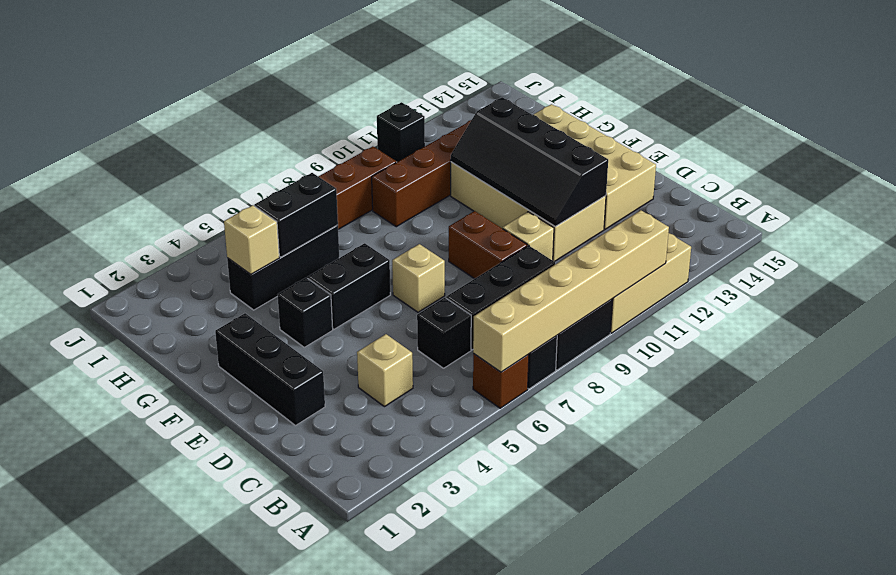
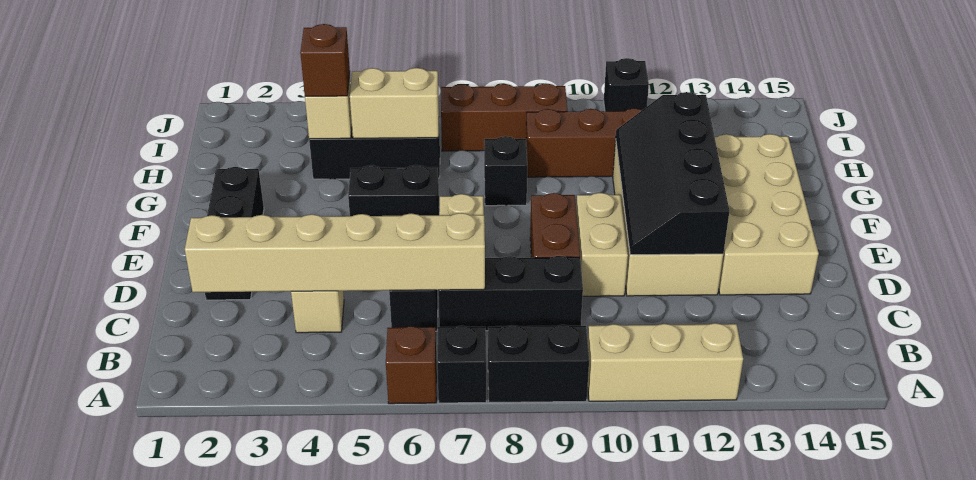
tan 1x6 brick [473,210,669,372] -> tan 1x6 brick moved to [185,213,485,292]
tan 1x1 brick [503,212,554,260] -> tan 1x2 brick [576,193,628,296]
black 1x1 brick [277,278,333,347] -> black 1x1 brick moved to [484,136,527,206]
none -> brown 1x1 brick [300,24,350,96]
black 1x2 brick [254,173,338,257] -> tan 1x2 brick [350,68,439,138]

